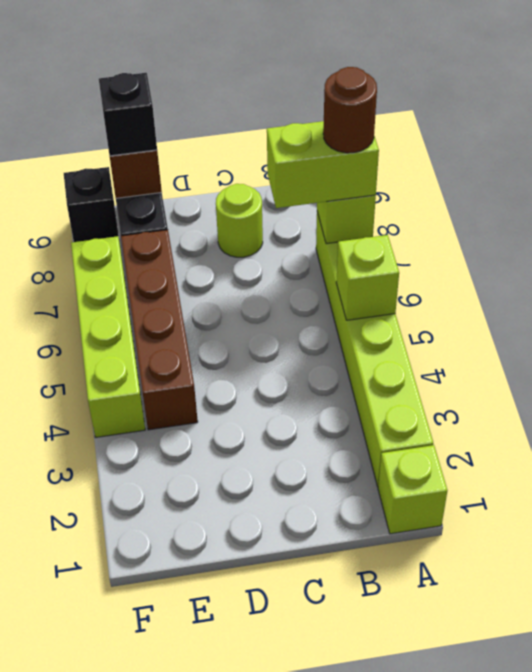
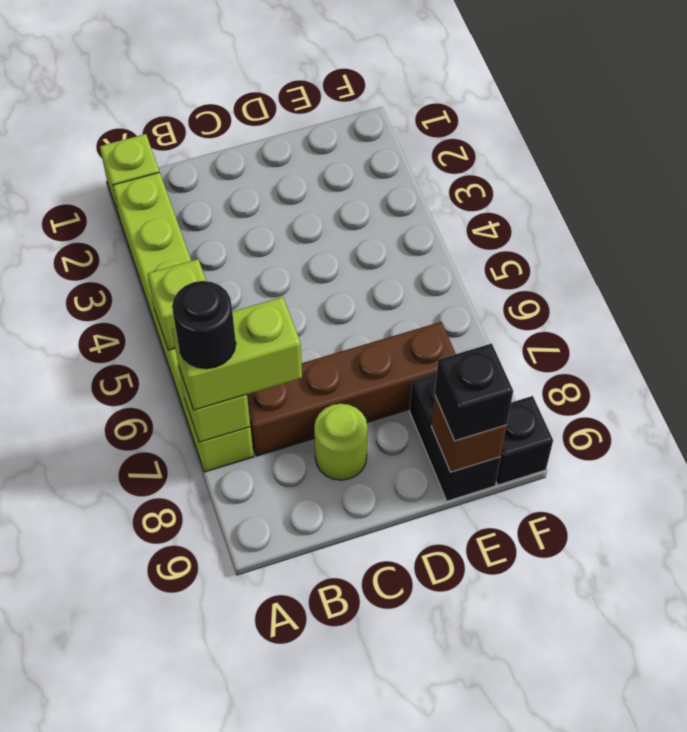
brown 1x1 round brick [323,67,377,153] -> black 1x1 round brick [172,281,236,369]
brown 1x4 brick [121,230,198,430] -> brown 1x4 brick turned to [247,322,456,456]
lime 1x4 brick [71,236,145,437] -> none

